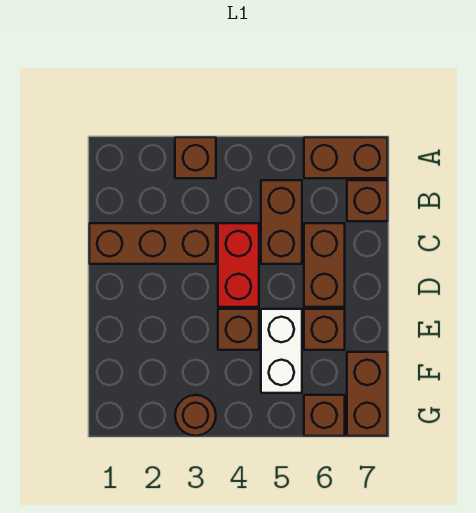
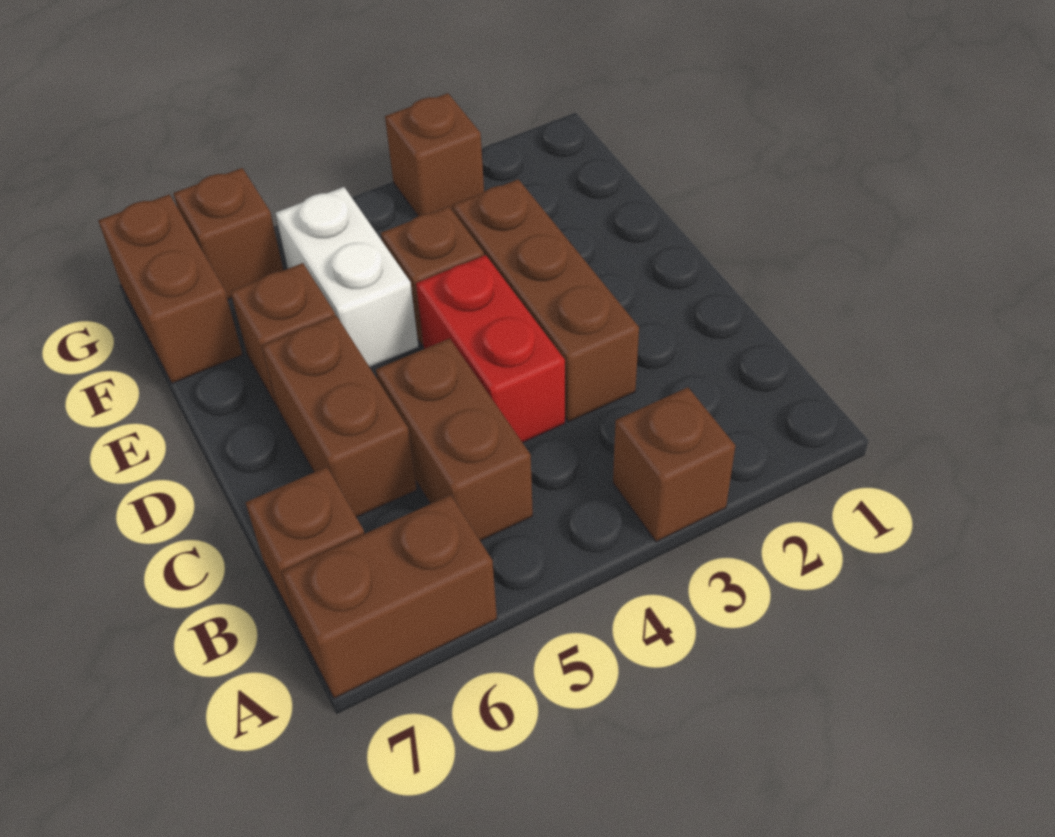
brown 1x3 brick [89,223,216,264] -> brown 1x3 brick turned to [452,179,639,422]
brown 1x1 round brick [175,395,216,436] -> brown 1x1 brick [385,93,484,216]

